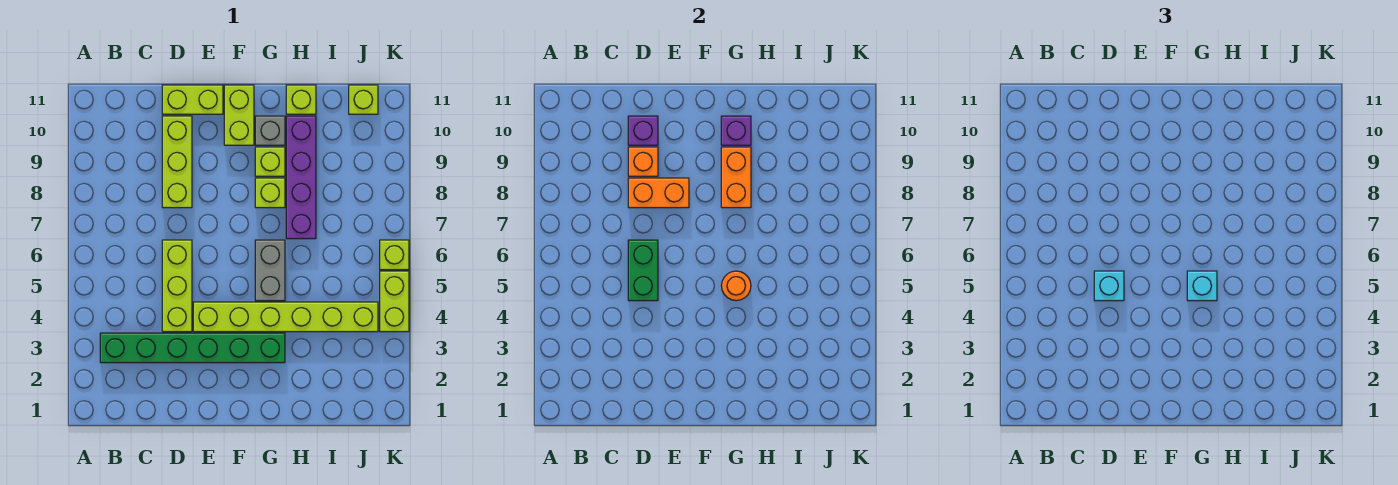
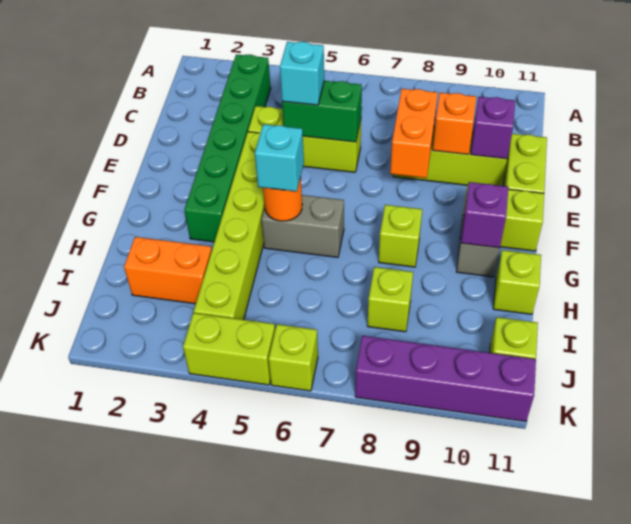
orange 1x2 brick [721,147,751,208] -> orange 1x2 brick moved to [124,237,212,304]
lime 1x1 brick [255,147,285,176] -> lime 1x1 brick moved to [368,267,413,332]
purple 1x4 brick [286,116,316,239] -> purple 1x4 brick moved to [355,336,536,422]

